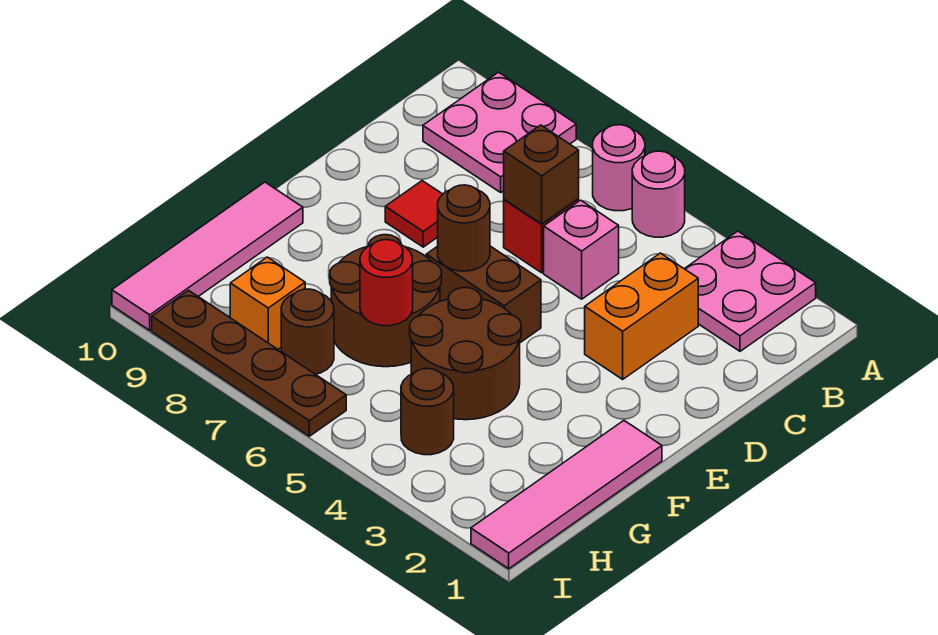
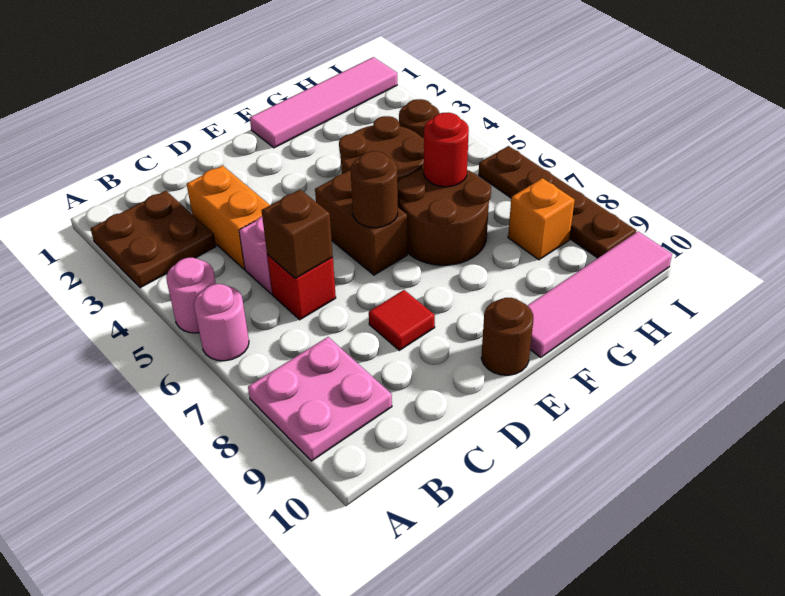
pink 2x2 plate [685,231,816,351] -> brown 2x2 plate [90,191,216,288]
orange 1x2 brick [585,253,698,379] -> orange 1x2 brick turned to [187,166,270,269]
brown 1x1 round brick [281,289,334,374] -> brown 1x1 round brick moved to [481,298,533,375]

